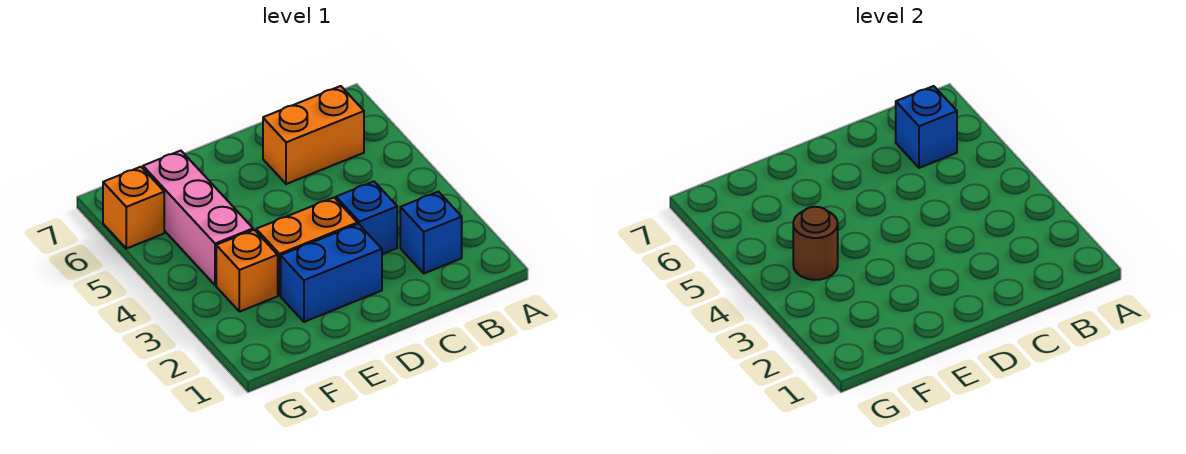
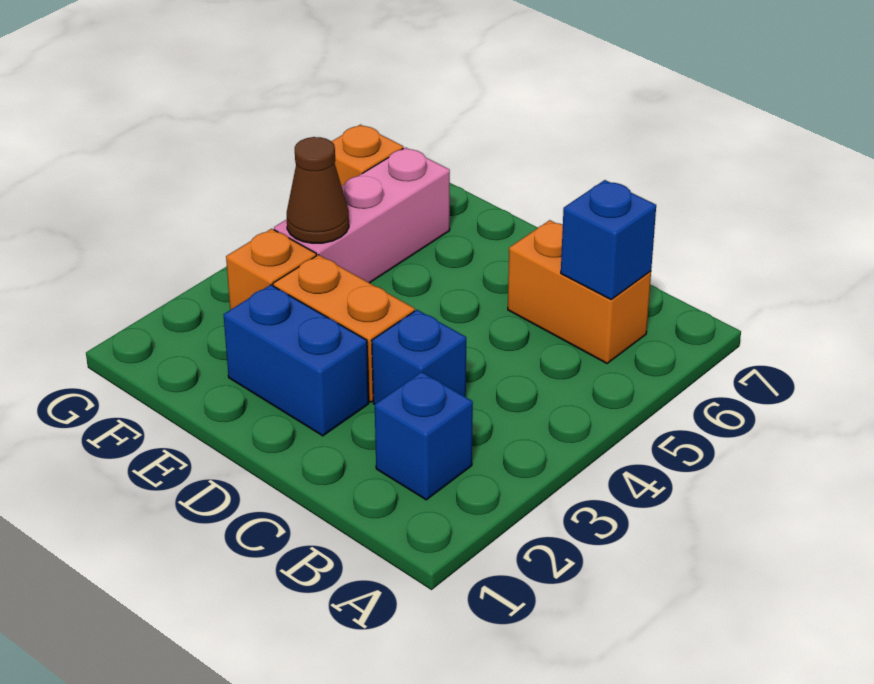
brown 1x1 round brick [793,207,838,280] -> brown 1x1 cone [287,137,349,243]

